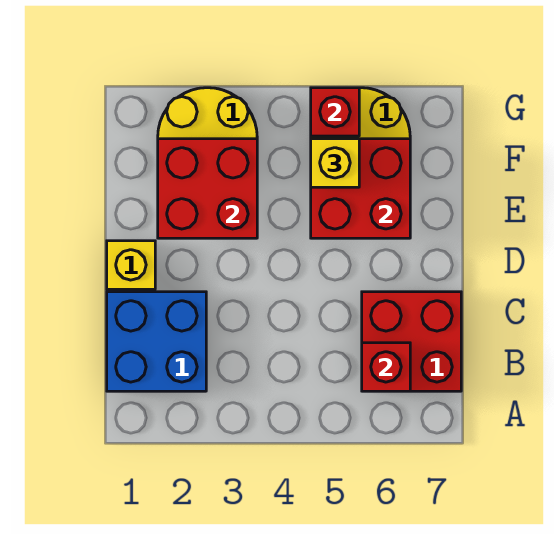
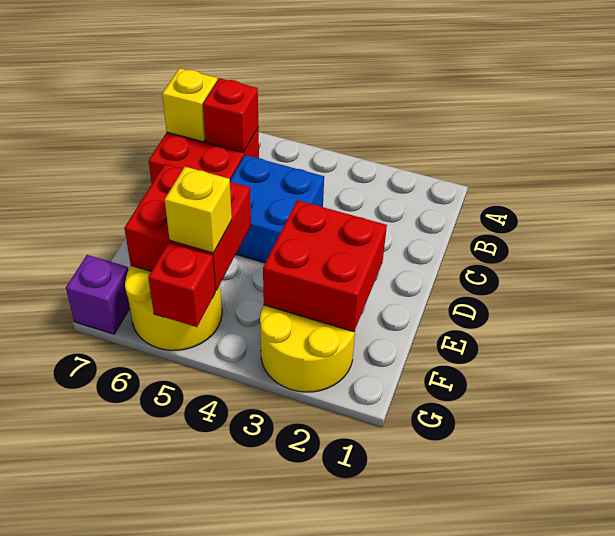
blue 2x2 brick [107,292,206,391] -> blue 2x2 brick moved to [230,155,324,263]
yellow 1x1 brick [107,241,155,289] -> yellow 1x1 brick moved to [162,68,217,142]
none -> purple 1x1 brick [66,255,130,334]

